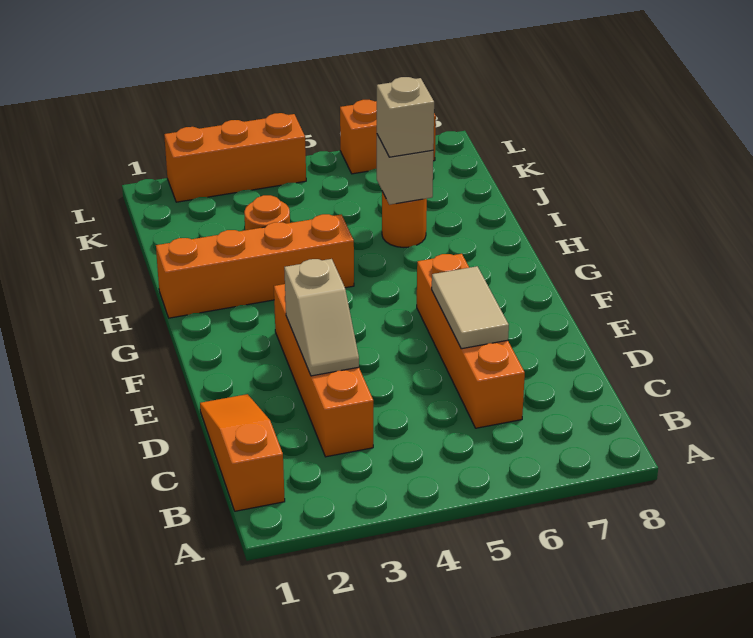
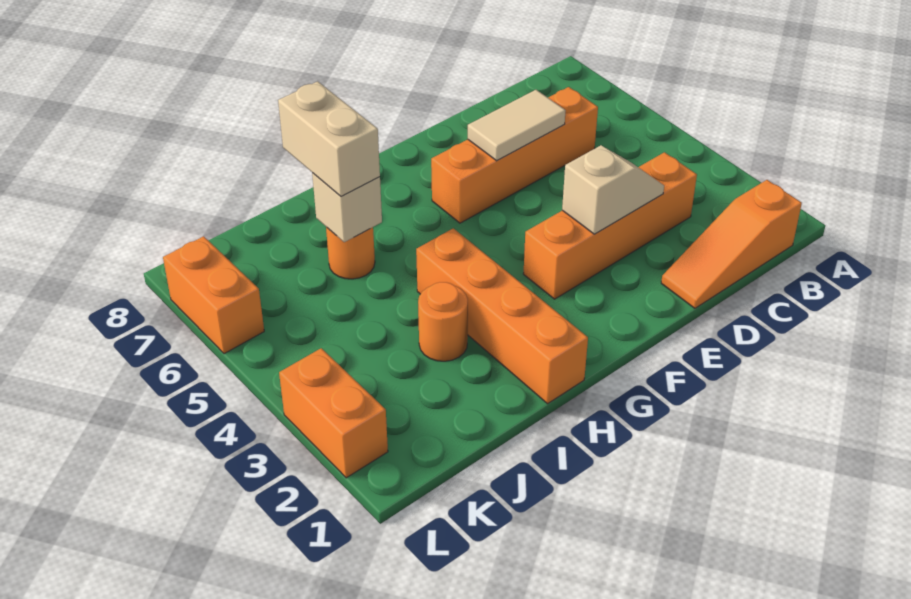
tan 1x1 brick [377,77,434,157] -> tan 1x2 brick [278,81,380,196]
orange 1x3 brick [164,113,306,202] -> orange 1x2 brick [279,348,388,478]

